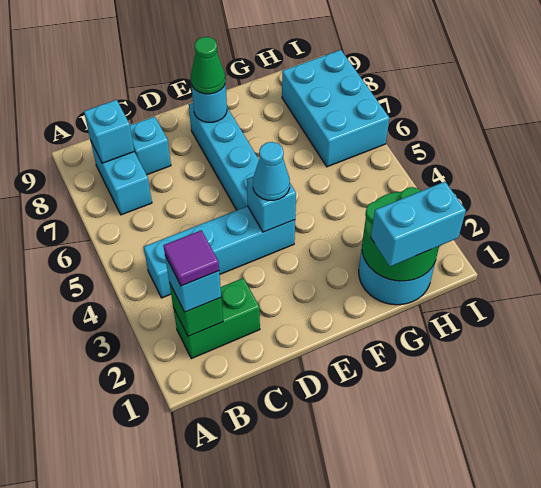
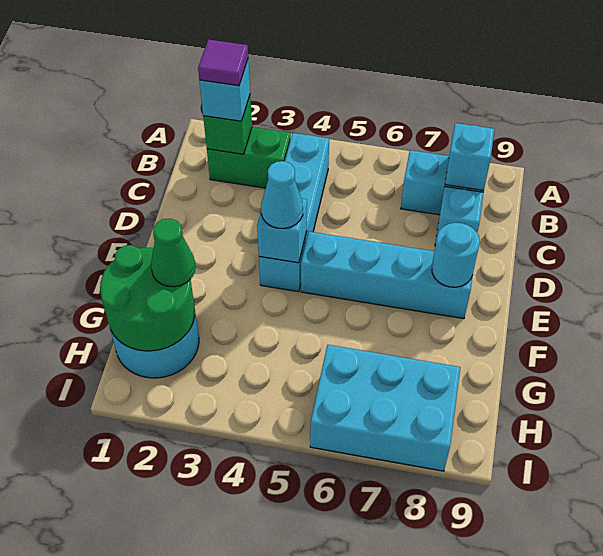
green 1x2 brick [173,278,260,359] -> green 1x2 brick turned to [207,127,291,188]
green 1x1 cone [191,37,225,94] -> green 1x1 cone moved to [151,219,196,287]
cyan 1x2 brick [371,182,466,266] -> none

